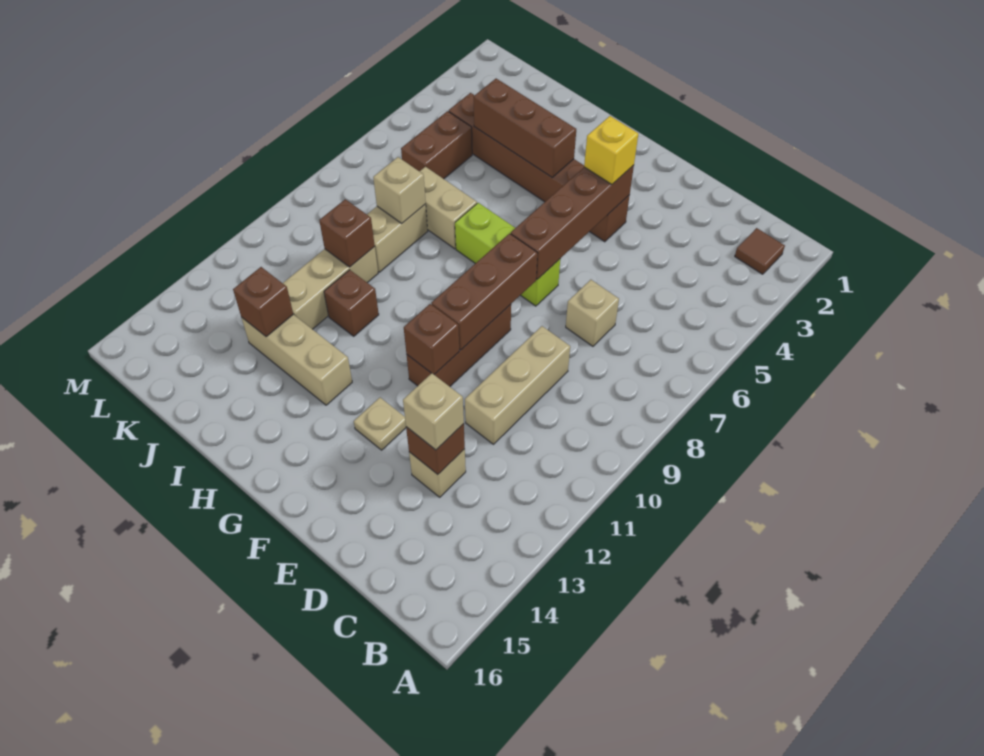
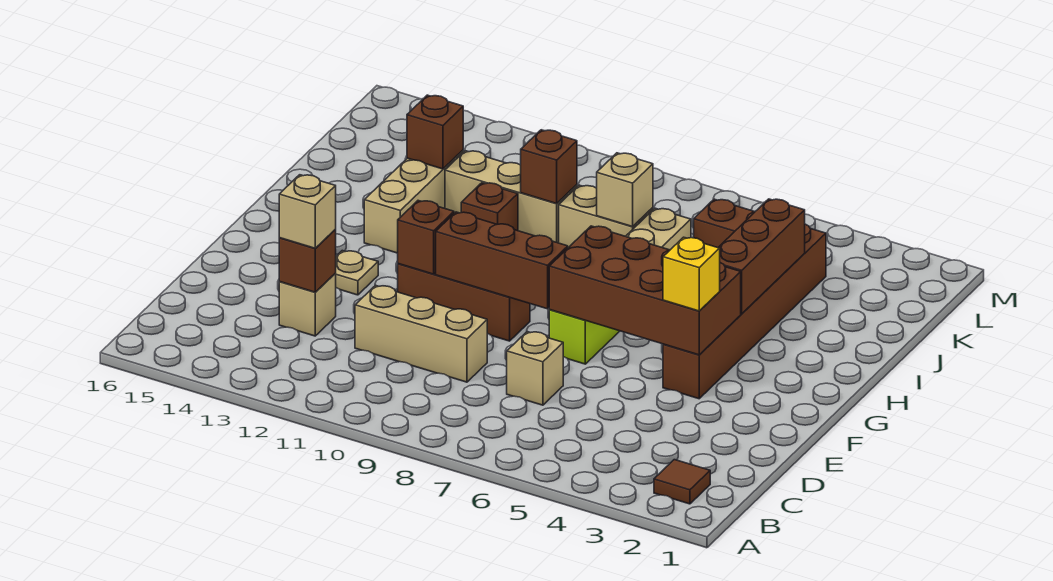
brown 1x4 brick [511,165,634,279] -> brown 2x4 brick [549,226,741,355]

